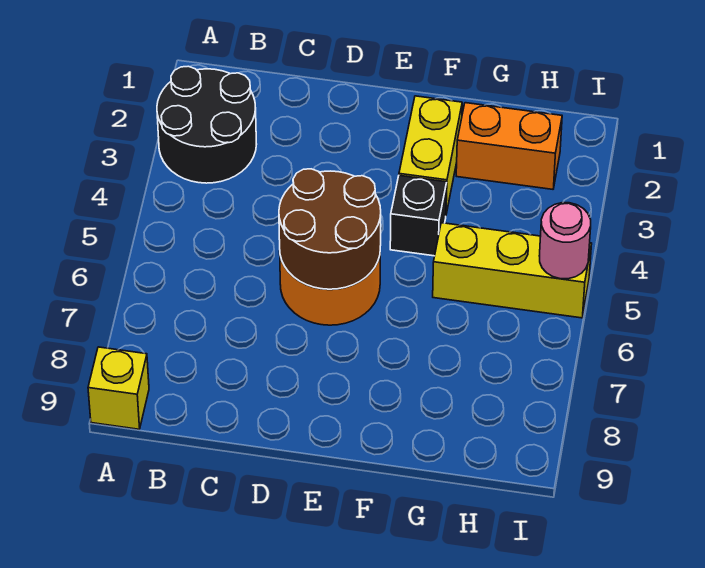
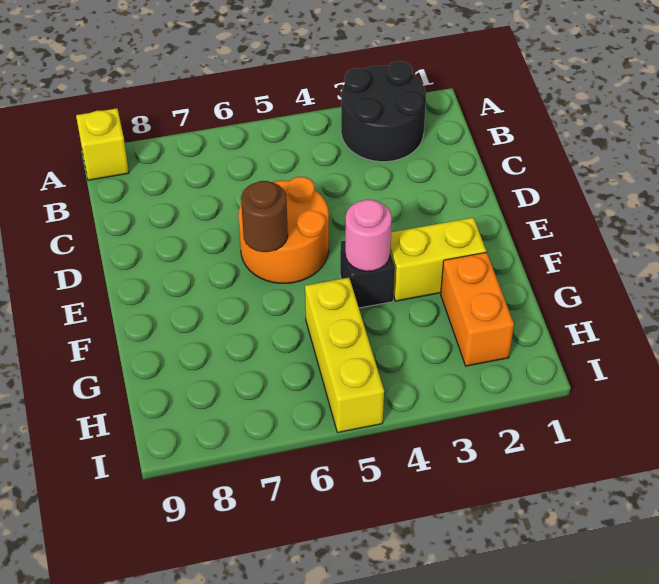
brown 2x2 round brick [279,169,381,289] -> brown 1x1 round brick [241,181,288,252]
pink 1x1 round brick [539,203,591,279] -> pink 1x1 round brick moved to [345,200,392,271]

